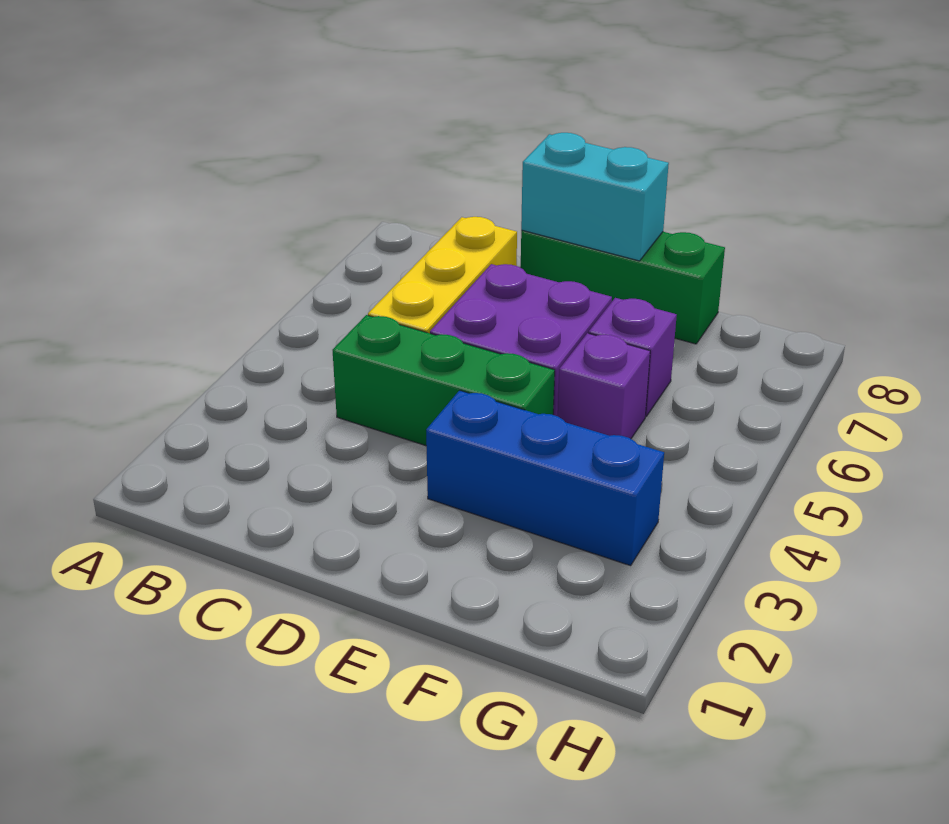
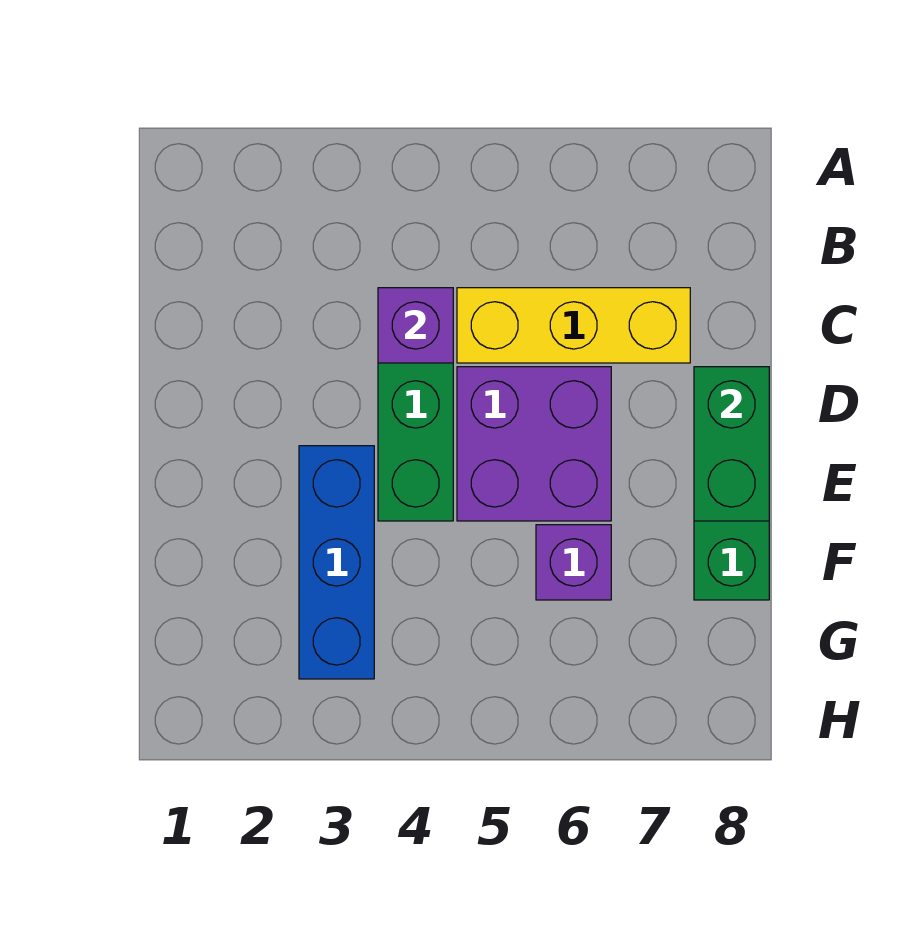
cyan 1x2 brick [521,133,669,261] -> green 1x2 brick [694,367,769,521]
purple 1x1 brick [558,333,650,439] -> purple 1x1 brick moved to [378,288,453,363]

